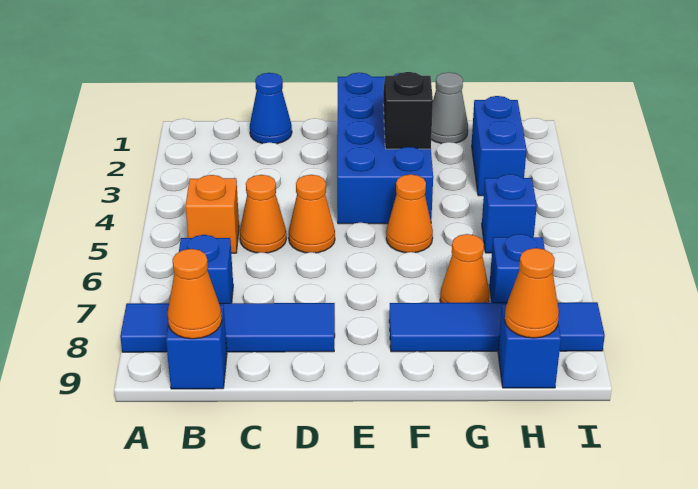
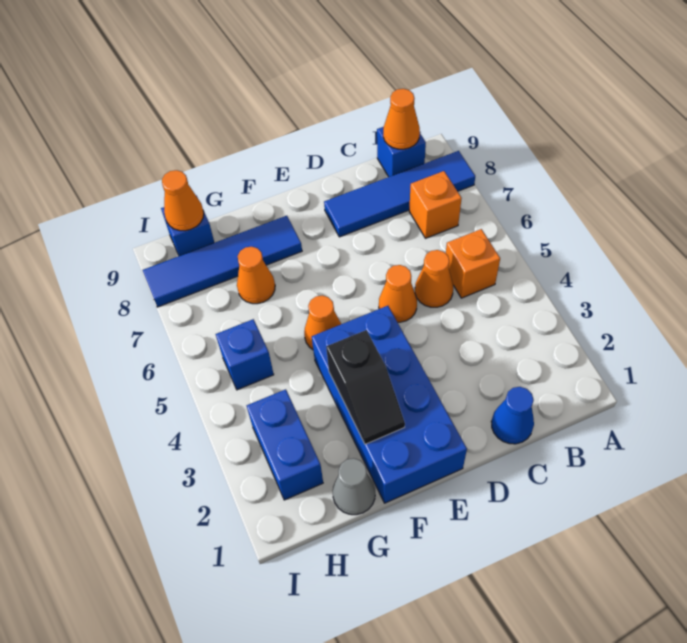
blue 1x1 brick [179,235,233,303] -> orange 1x1 brick [409,171,462,238]
blue 1x1 brick [489,234,545,303] -> none

